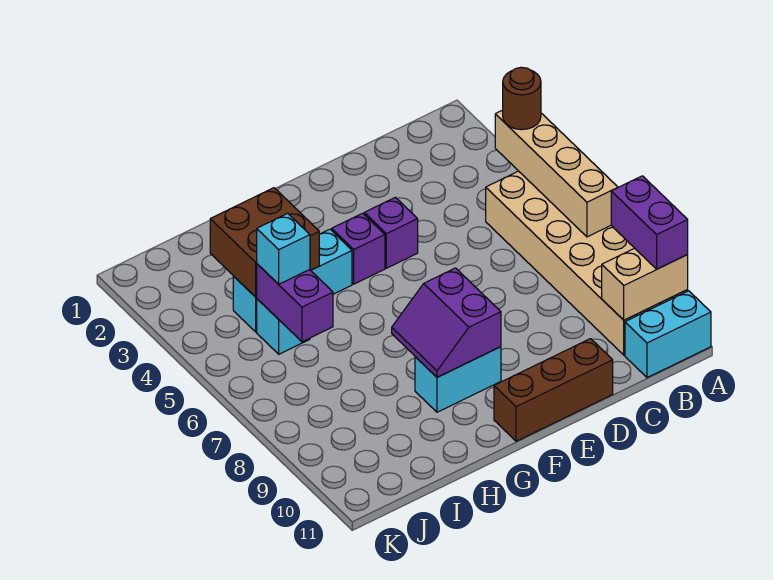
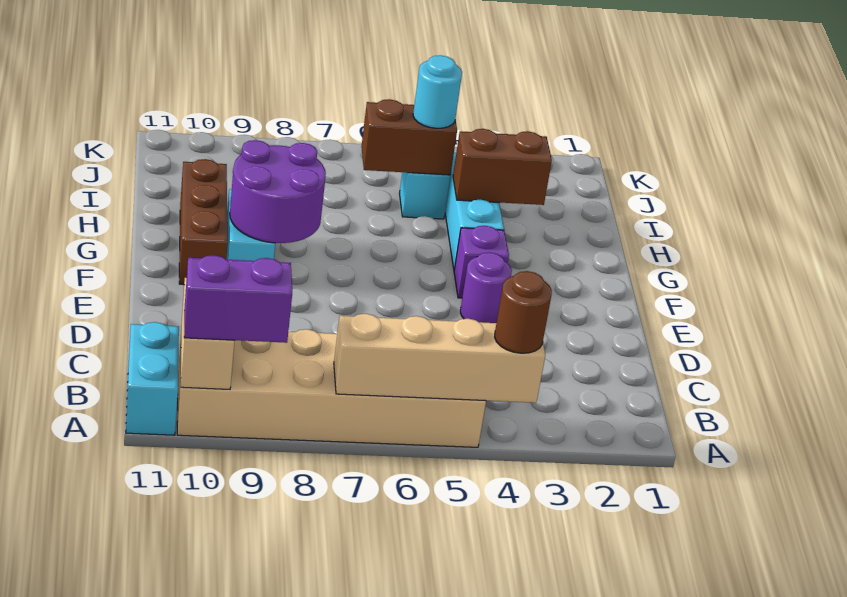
brown 1x3 brick [494,339,613,441] -> brown 1x3 brick moved to [179,159,228,285]
purple 1x1 brick [364,197,418,268] -> purple 1x1 round brick [460,252,512,323]
purple 2x2 slope [392,268,501,377] -> purple 2x2 round brick [230,140,326,243]
brown 2x2 brick [210,188,319,297] -> brown 1x2 brick [453,129,552,205]
purple 1x2 brick [257,264,333,342] -> brown 1x2 brick [361,99,457,175]
cyan 1x1 brick [257,213,310,284] -> cyan 1x1 round brick [413,55,462,128]

